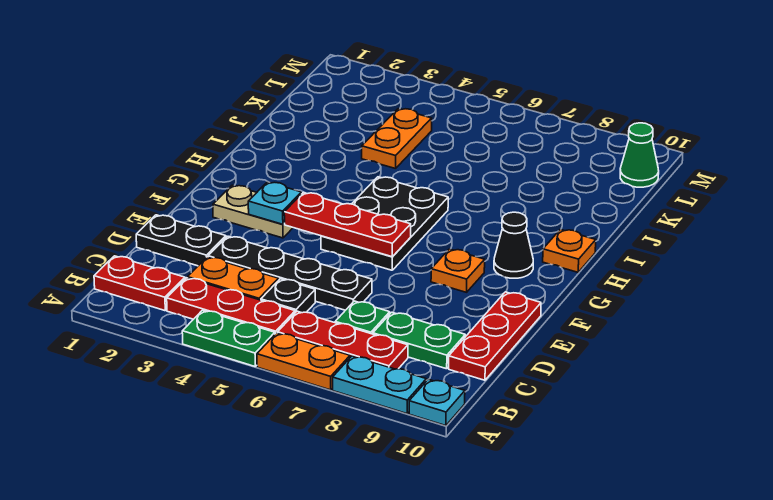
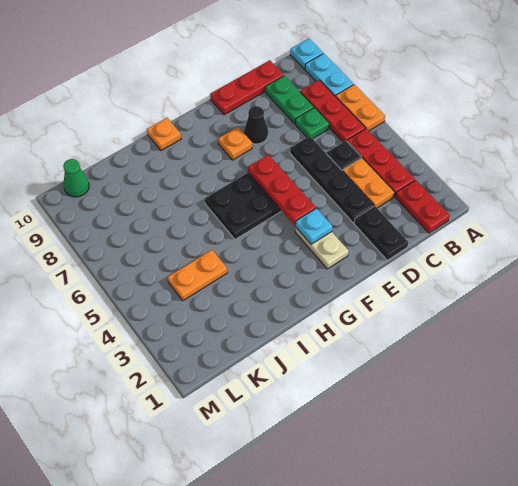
green 1x2 plate [182,310,275,366] -> none
black 1x1 cone [494,212,533,278] -> black 1x1 cone moved to [244,106,268,144]

